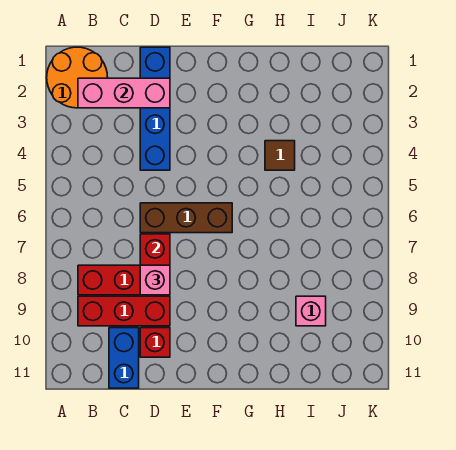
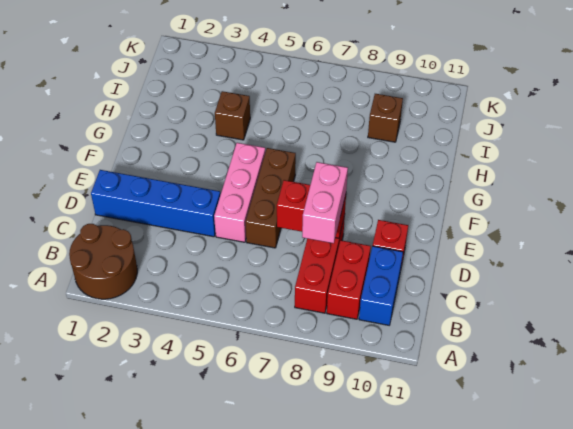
orange 2x2 round brick [47,47,108,108] -> brown 2x2 round brick [69,224,137,299]
pink 1x3 brick [78,78,170,108] -> pink 1x3 brick moved to [214,143,265,242]
red 1x3 brick [78,296,170,326] -> red 1x2 brick [327,240,371,319]
blue 1x2 brick [109,328,139,388] -> blue 1x2 brick turned to [359,246,403,325]
pink 1x1 brick [140,265,170,295] -> pink 1x2 brick [302,162,348,243]
brown 1x1 tile [265,141,295,170] -> brown 1x1 brick [215,91,250,140]
pink 1x1 brick [296,296,326,326] -> brown 1x1 brick [368,94,403,142]

